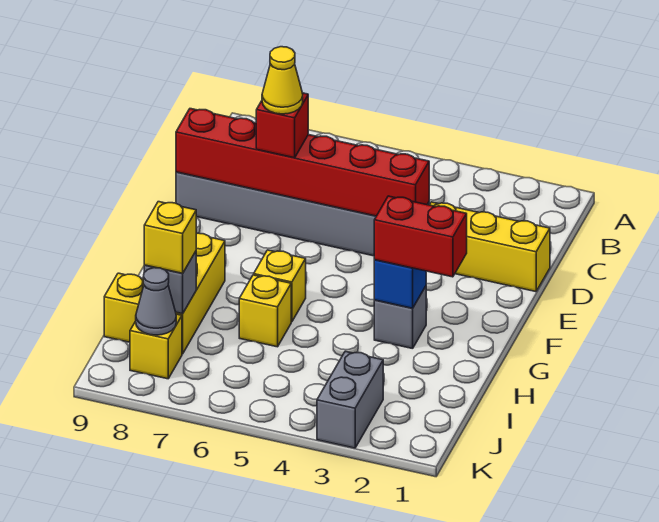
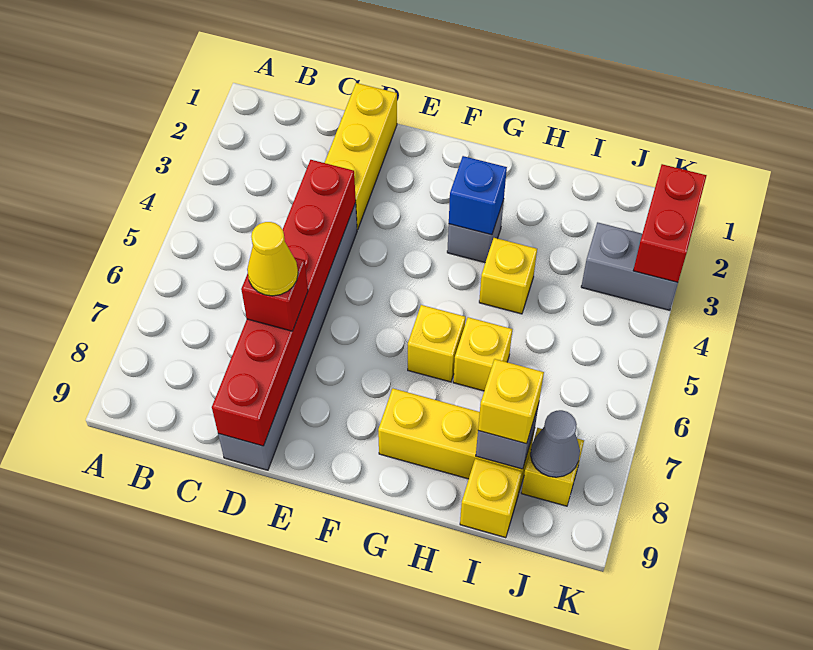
red 1x2 brick [374,196,467,277] -> red 1x2 brick moved to [633,164,707,282]
none -> yellow 1x1 brick [479,238,537,314]

